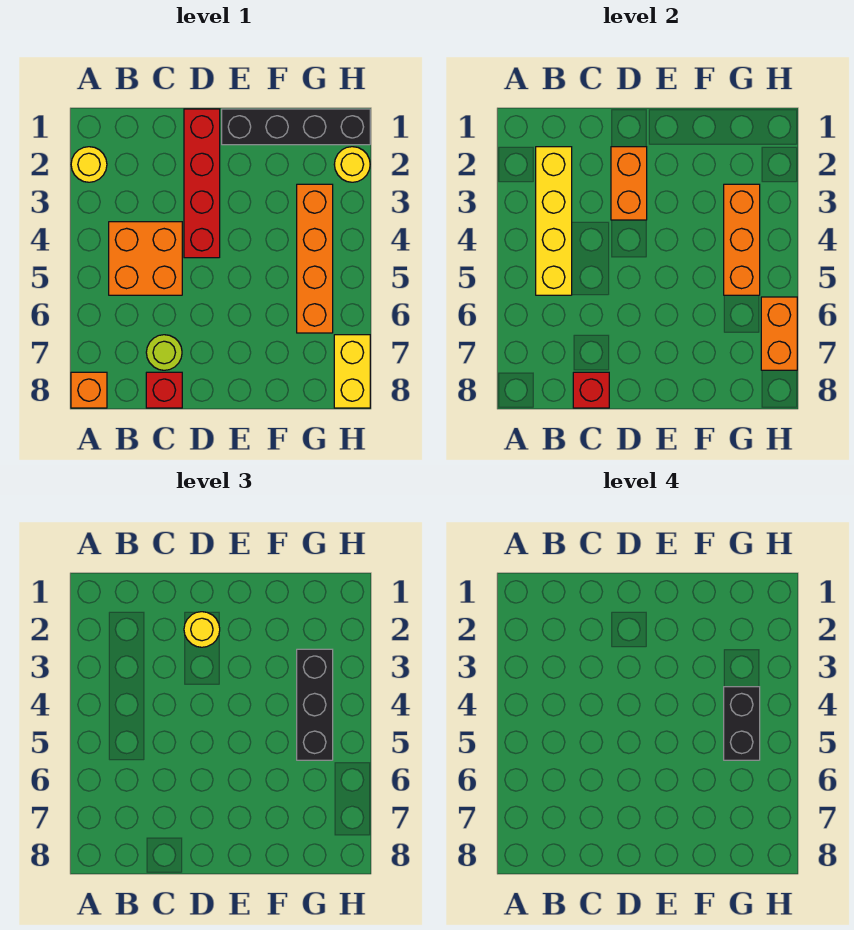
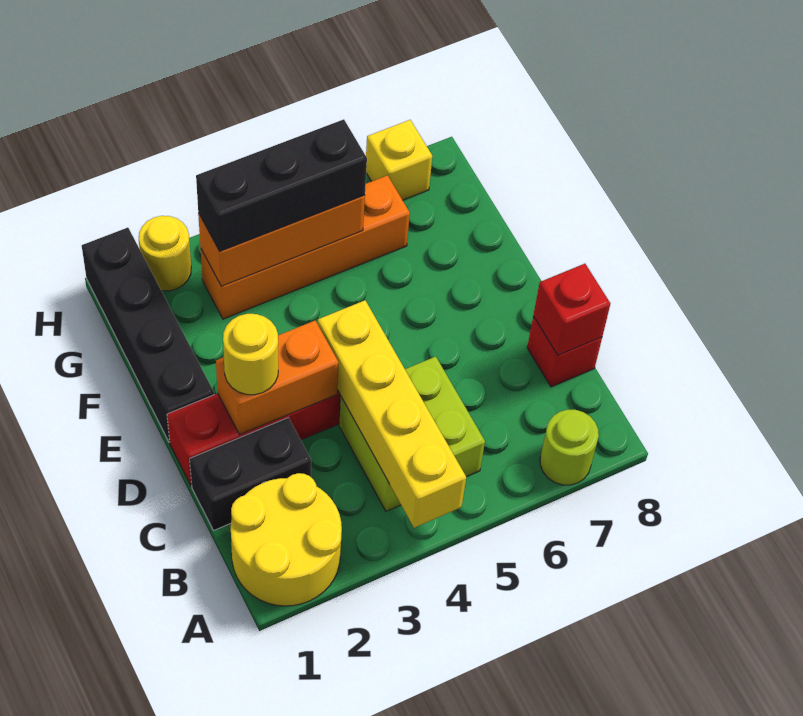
yellow 1x1 round brick [71,147,107,182] -> yellow 2x2 round brick [231,473,342,606]
orange 1x1 brick [71,372,107,408] -> none
yellow 1x4 brick [536,147,572,295] -> yellow 1x4 brick turned to [318,300,466,528]
orange 2x2 brick [109,222,182,295] -> lime 2x2 brick [339,357,485,511]
lime 1x1 round brick [146,335,182,370] -> lime 1x1 round brick moved to [540,410,599,485]
black 1x2 brick [724,687,760,760] -> black 1x2 brick moved to [190,418,311,531]
orange 1x2 brick [761,297,797,370] -> none
yellow 1x2 brick [334,335,370,408] -> yellow 1x1 brick [366,120,432,200]

